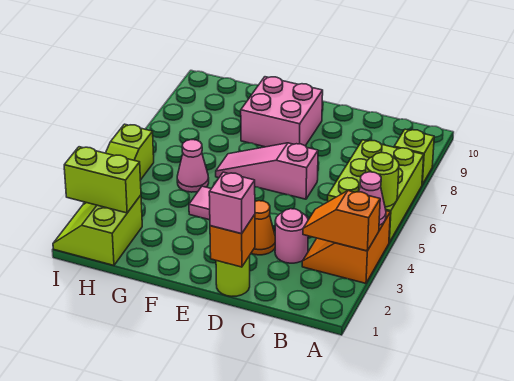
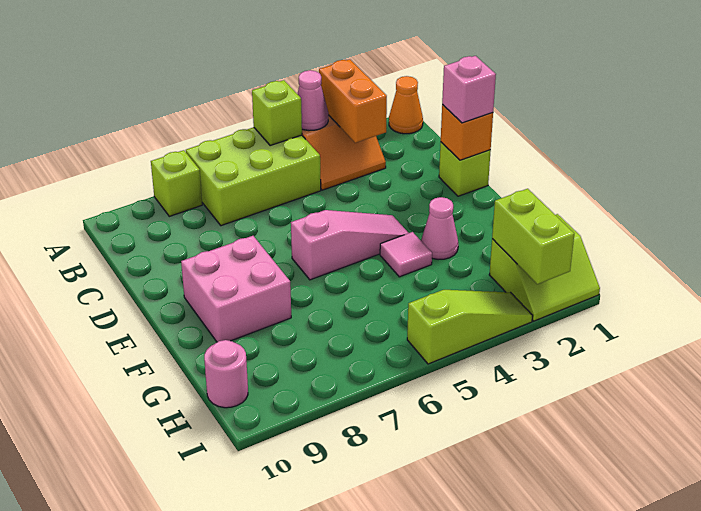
orange 1x2 slope [303,191,380,251] -> orange 1x2 brick [319,59,387,143]
lime 1x1 round brick [366,153,399,207] -> lime 1x1 brick [252,80,302,146]
pink 1x1 round brick [275,209,308,263] -> pink 1x1 round brick moved to [204,340,248,408]
lime 1x1 round brick [216,256,250,296] -> lime 1x1 brick [439,142,491,196]
orange 1x1 cone [251,201,275,255] -> orange 1x1 cone moved to [389,76,423,134]
pink 1x3 slope [216,143,318,199] -> pink 1x3 slope turned to [291,210,408,280]
pink 1x1 cone [177,140,209,192] -> pink 1x1 cone moved to [421,197,458,260]

